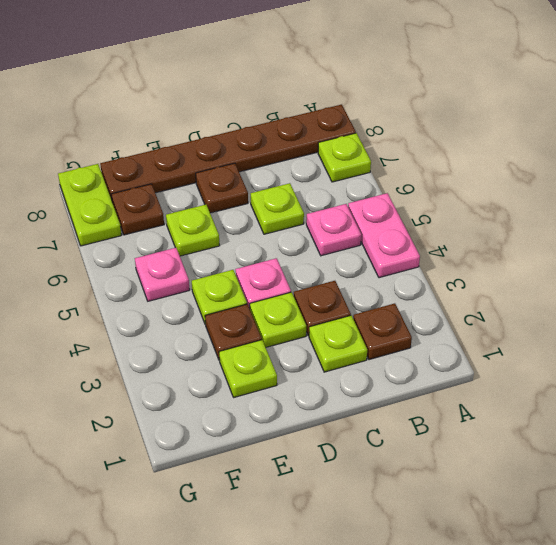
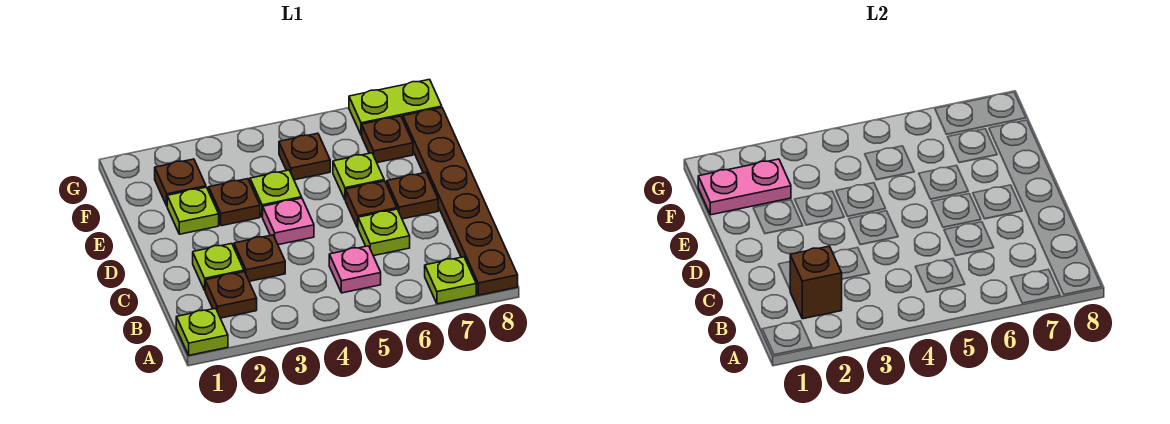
pink 1x2 plate [348,193,420,278] -> pink 1x2 plate moved to [698,159,791,215]
none -> brown 1x1 brick [790,246,842,319]
lime 1x1 plate [250,292,306,347] -> lime 1x1 plate moved to [176,308,228,355]
none -> brown 1x1 plate [346,181,397,228]
none -> brown 1x1 plate [155,159,206,206]
pink 1x1 plate [135,248,190,301] -> brown 1x1 plate [279,133,330,180]

